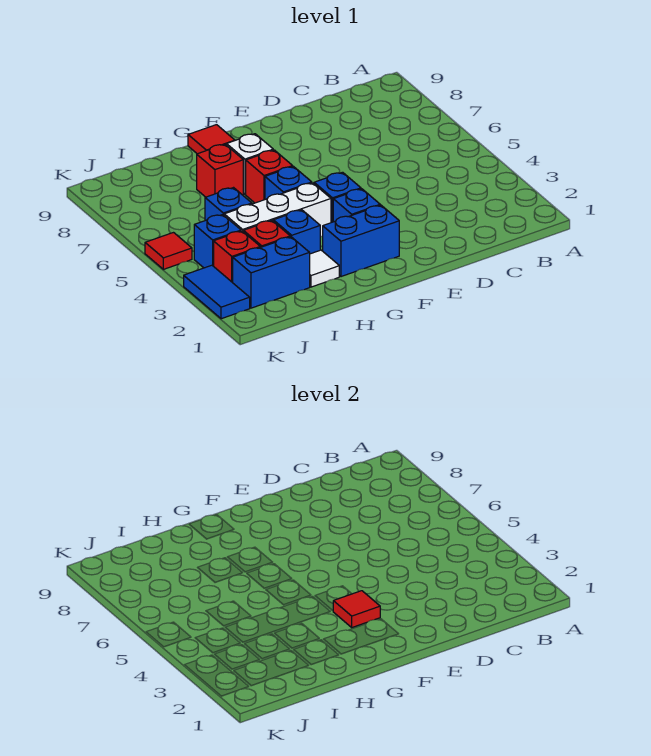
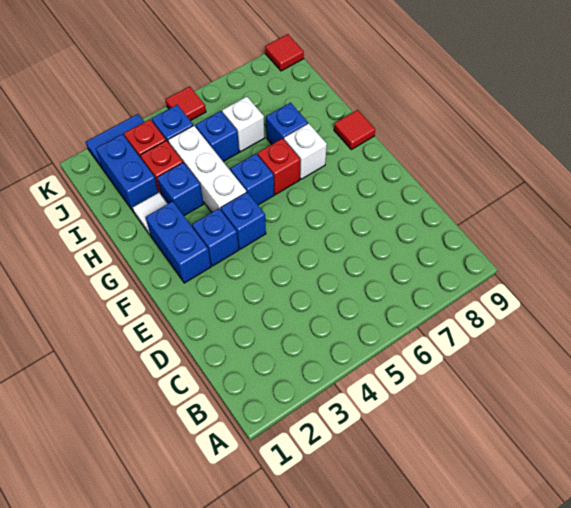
red 1x1 tile [333,591,380,627] -> red 1x1 tile moved to [265,34,304,71]
red 1x1 brick [197,144,243,197] -> blue 1x1 brick [266,103,308,144]
none -> white 1x1 brick [222,97,265,152]

